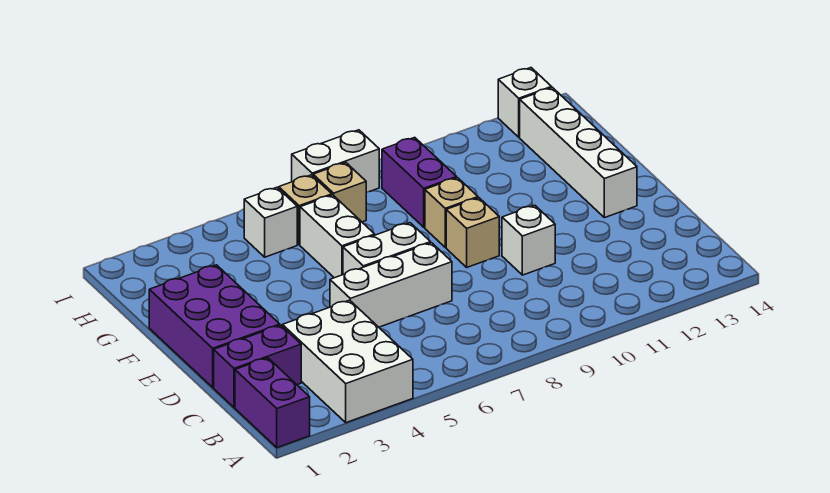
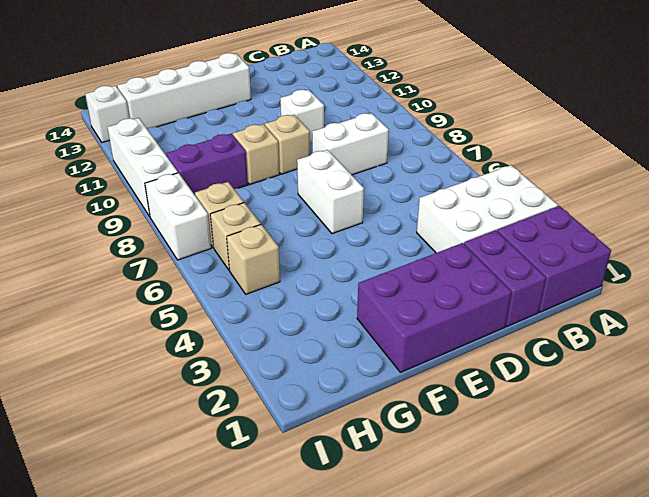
purple 1x2 brick [235,358,310,448] -> purple 2x2 brick [497,206,611,312]
white 1x3 brick [330,243,452,327] -> white 1x3 brick moved to [107,118,178,217]
white 1x2 brick [300,195,375,278] -> white 1x2 brick moved to [312,113,389,175]
white 1x1 brick [244,187,297,257] -> tan 1x1 brick [227,225,280,294]

